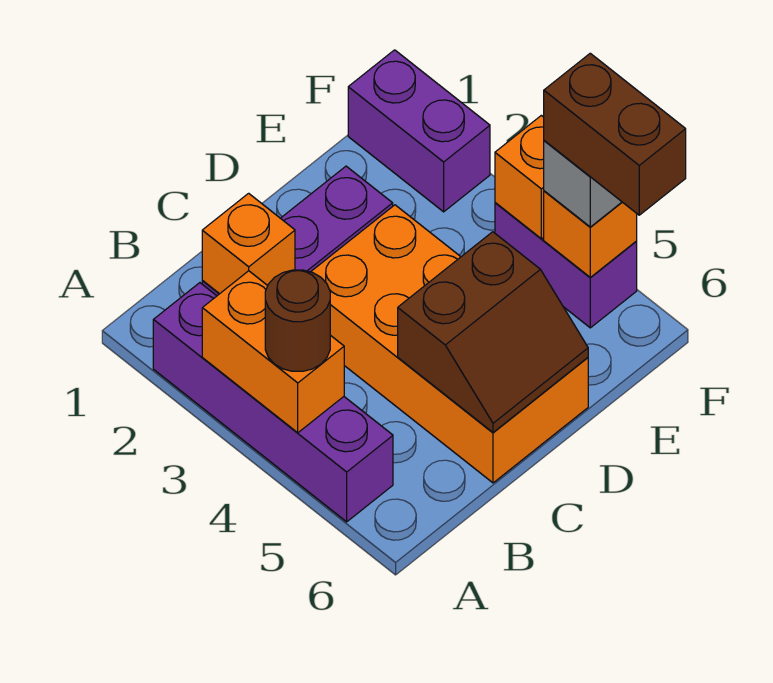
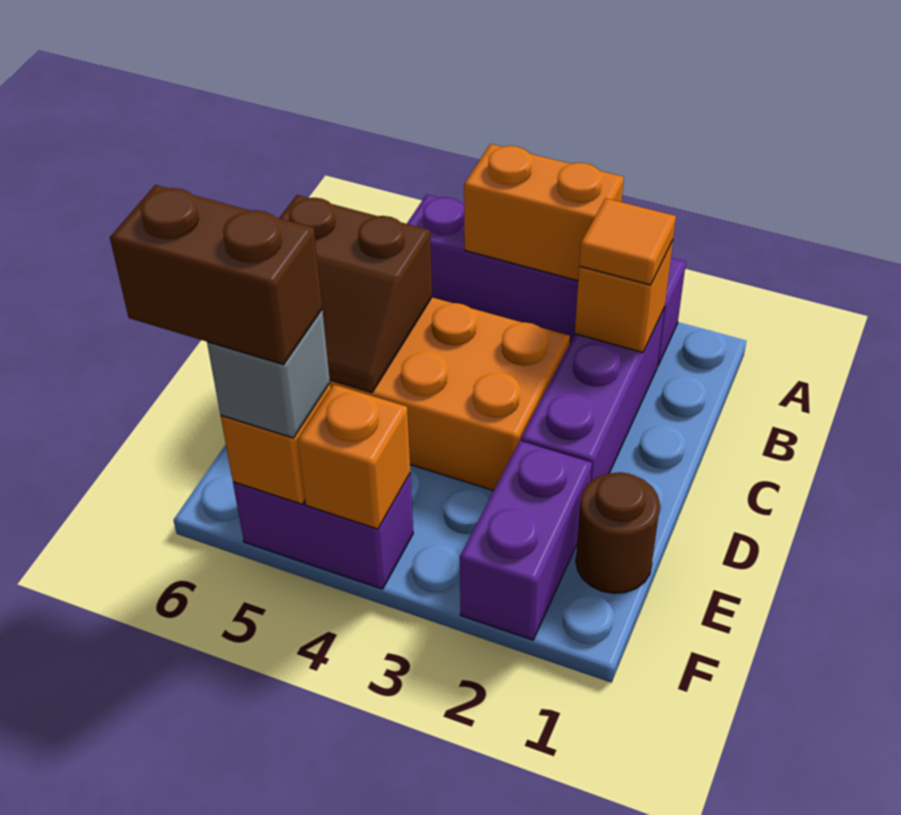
brown 1x1 round brick [265,270,330,371] -> brown 1x1 round brick moved to [576,472,660,593]
none -> orange 1x1 tile [579,198,676,285]
brown 2x2 slope [398,232,588,432] -> brown 2x2 slope turned to [280,195,432,393]
purple 1x2 brick [348,50,490,212] -> purple 1x2 brick turned to [460,441,592,640]

